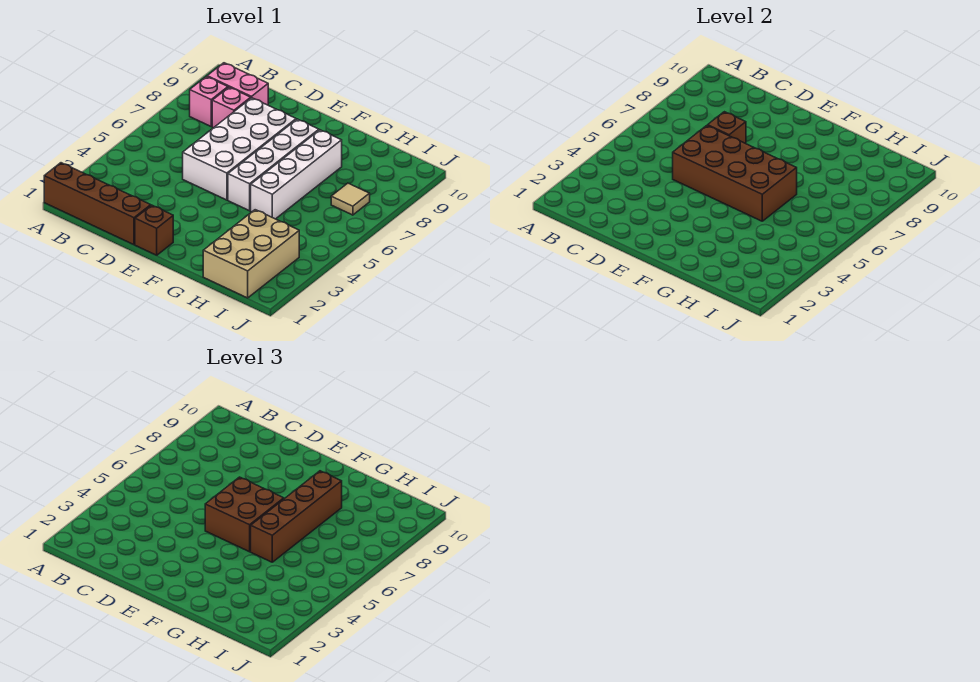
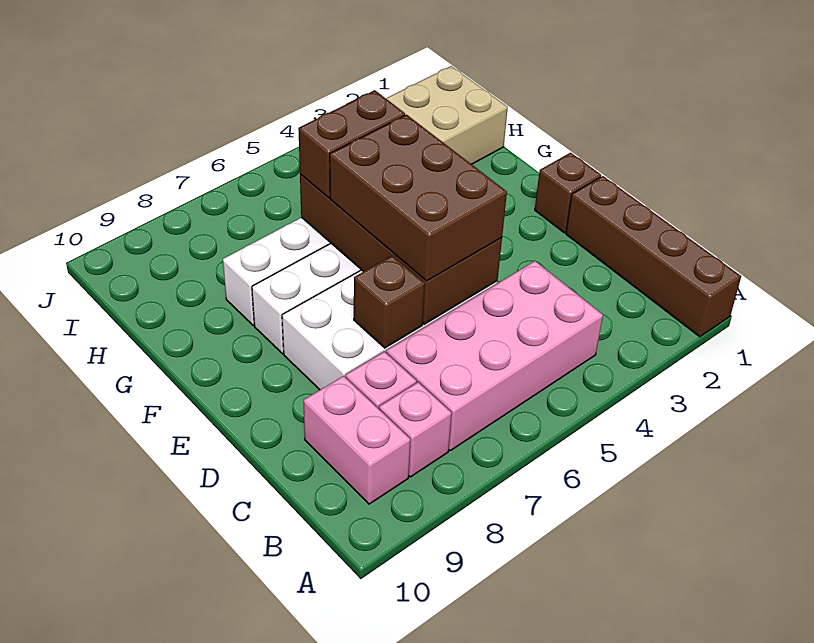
none -> pink 2x4 brick [386,261,603,450]
brown 2x2 brick [205,477,284,552] -> brown 2x3 brick [330,115,507,281]
brown 1x4 brick [251,471,342,562] -> brown 1x2 brick [298,90,405,198]
tan 1x1 tile [331,183,370,215] -> none

